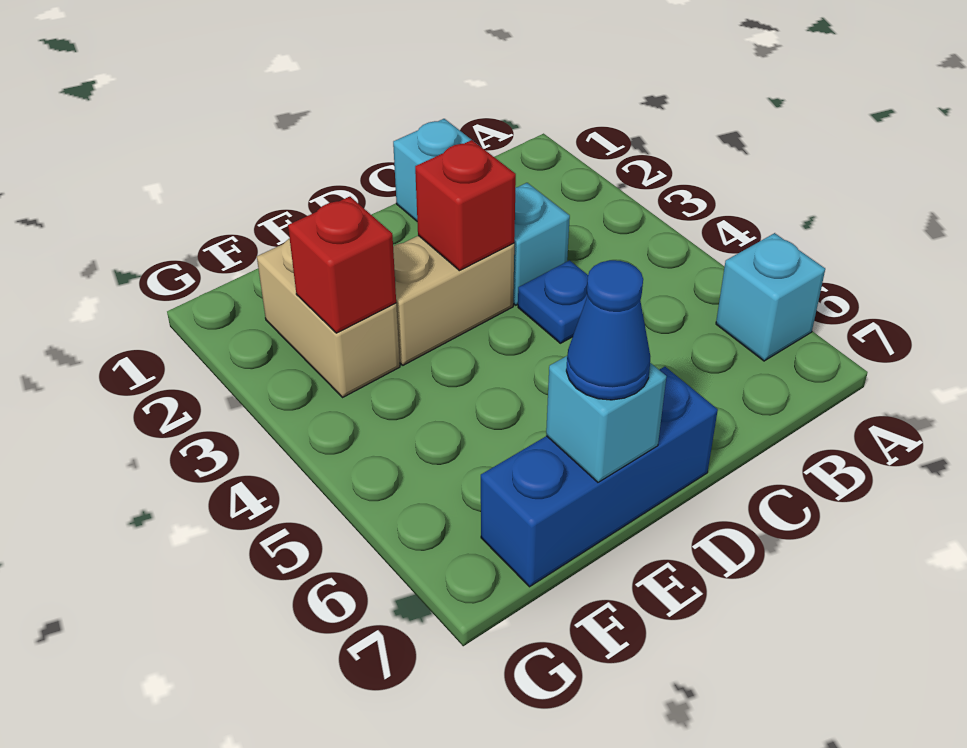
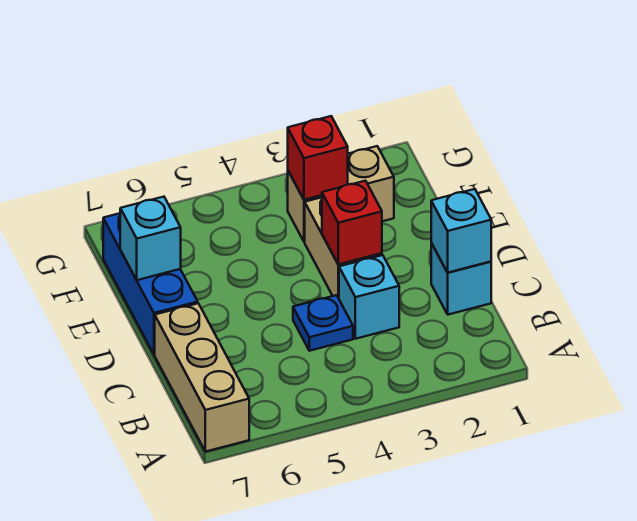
cyan 1x1 brick [716,233,825,361] -> cyan 1x1 brick moved to [431,189,491,273]
none -> tan 1x3 brick [155,303,249,452]
blue 1x1 cone [566,260,650,400] -> none

